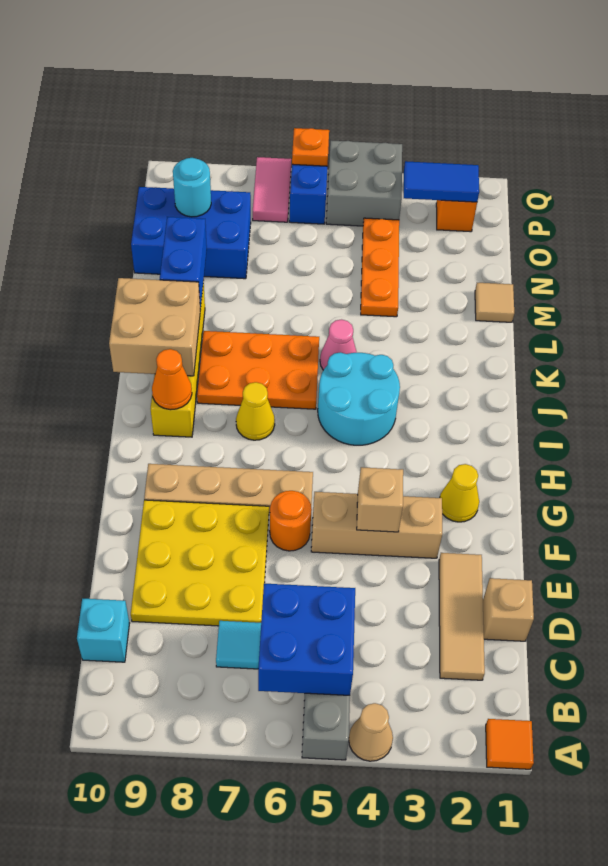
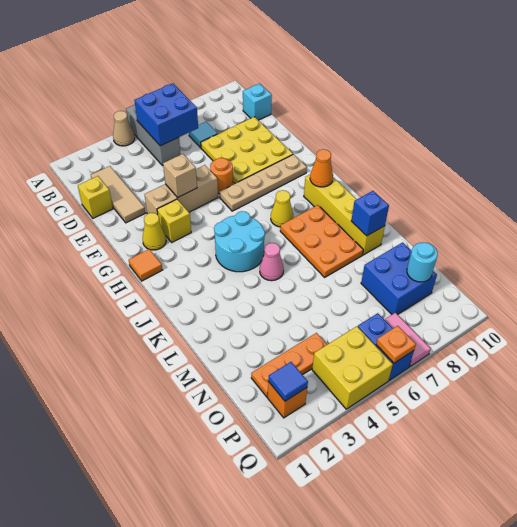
orange 1x1 tile [486,719,534,769] -> orange 1x1 tile moved to [129,249,162,281]
tan 1x1 brick [483,578,534,641] -> yellow 1x1 brick [78,176,113,218]
none -> yellow 1x1 brick [157,199,191,242]
orange 2x3 plate [197,331,319,409] -> orange 2x3 plate turned to [280,205,363,277]
tan 2x2 brick [109,278,200,376] -> none
blue 1x2 brick [160,217,207,310] -> blue 1x1 brick [351,191,389,236]
tan 1x1 tile [475,283,514,322] -> none
orange 1x3 plate [361,218,399,317] -> orange 1x3 plate turned to [251,333,327,397]
blue 2x3 brick [131,187,251,279] -> blue 2x2 brick [361,242,437,315]
blue 1x2 tile [404,161,479,202] -> blue 1x1 tile [268,362,308,401]
grey 2x2 brick [326,140,402,226] -> yellow 2x2 brick [312,326,393,409]

